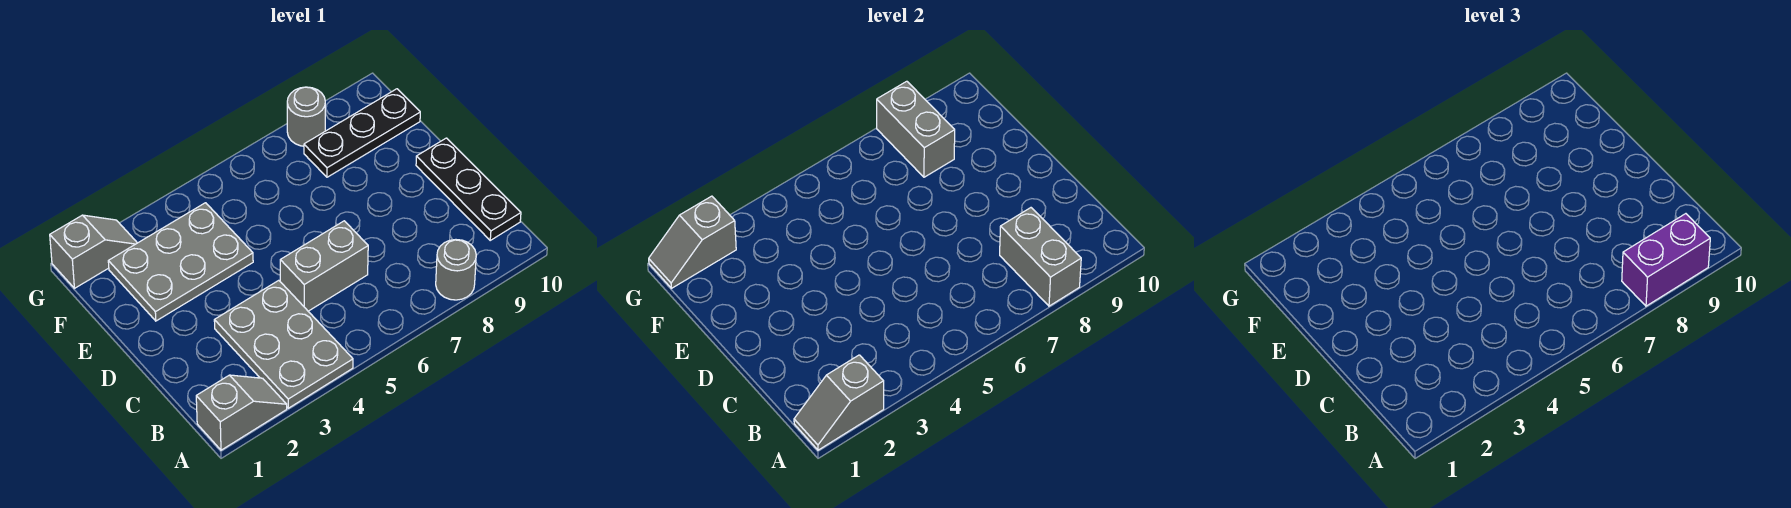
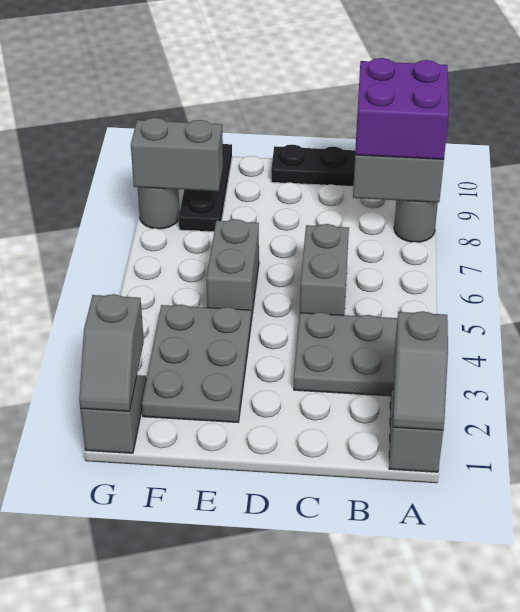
purple 1x2 brick [1622,214,1710,306] -> purple 2x2 brick [355,58,449,159]
none -> grey 1x2 brick [207,219,259,321]

